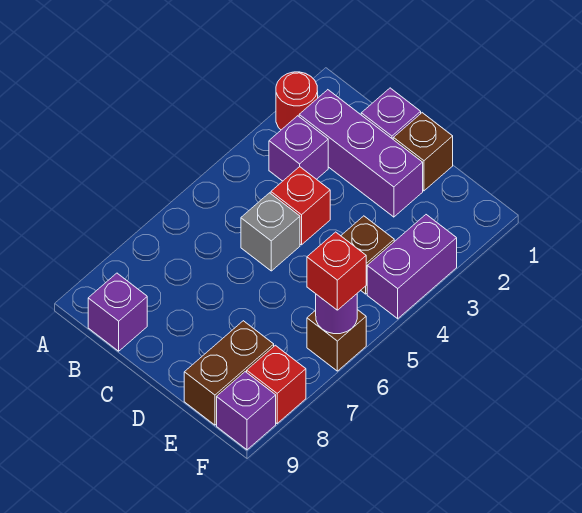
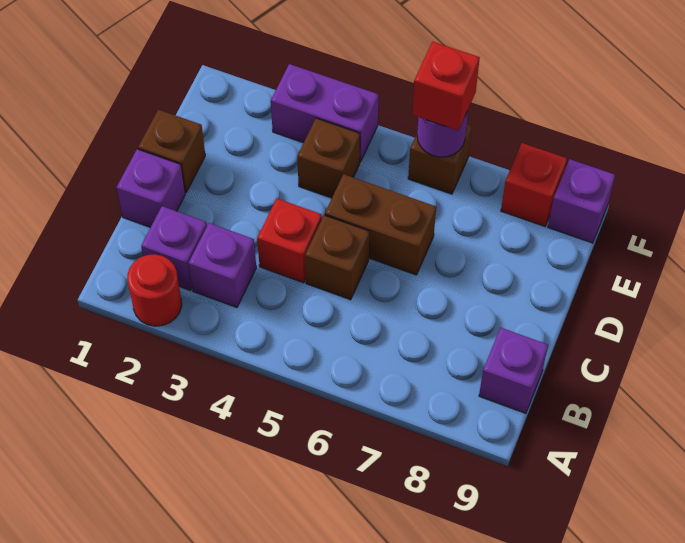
purple 1x3 brick [299,90,423,217] -> purple 1x1 brick [141,206,207,291]
grey 1x1 brick [241,193,300,271] -> brown 1x1 brick [305,215,370,300]
brown 1x2 brick [184,321,274,425] -> brown 1x2 brick moved to [325,174,436,275]

